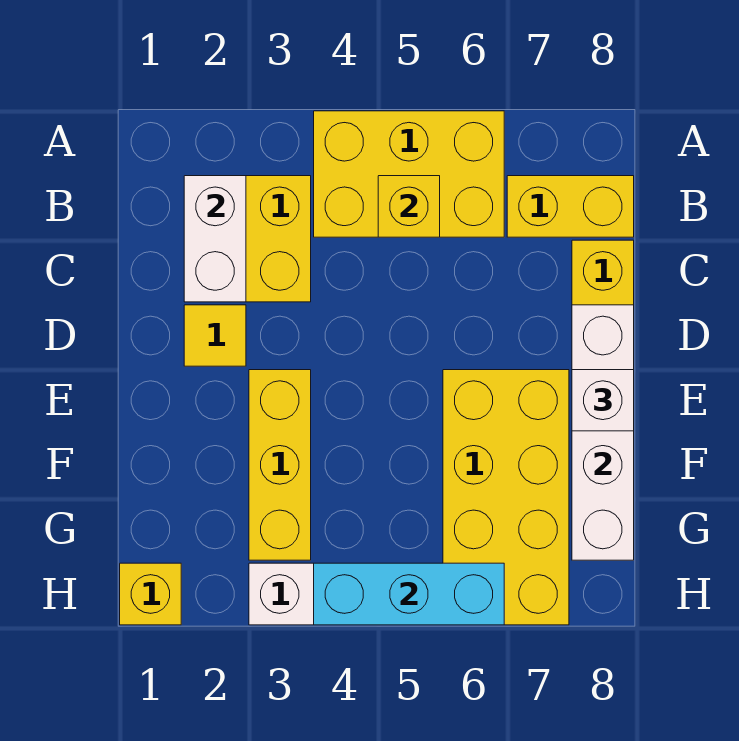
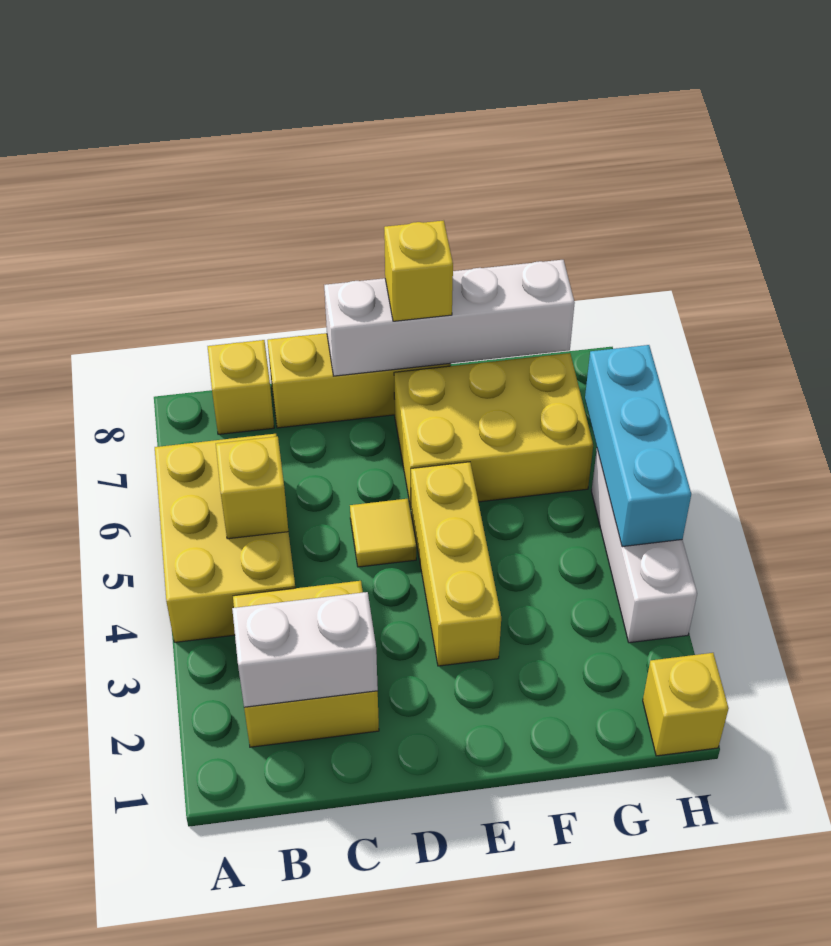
yellow 1x2 brick [507,176,634,237] -> yellow 1x1 brick [208,340,274,434]
yellow 1x1 tile [184,305,246,366] -> yellow 1x1 tile moved to [350,499,416,567]
yellow 1x3 brick [249,370,311,560] -> yellow 1x3 brick turned to [411,462,501,666]
yellow 2x4 brick [443,370,569,625] -> yellow 2x3 brick [394,353,593,508]
white 1x1 brick [572,370,634,431] -> yellow 1x1 brick [384,220,453,321]

